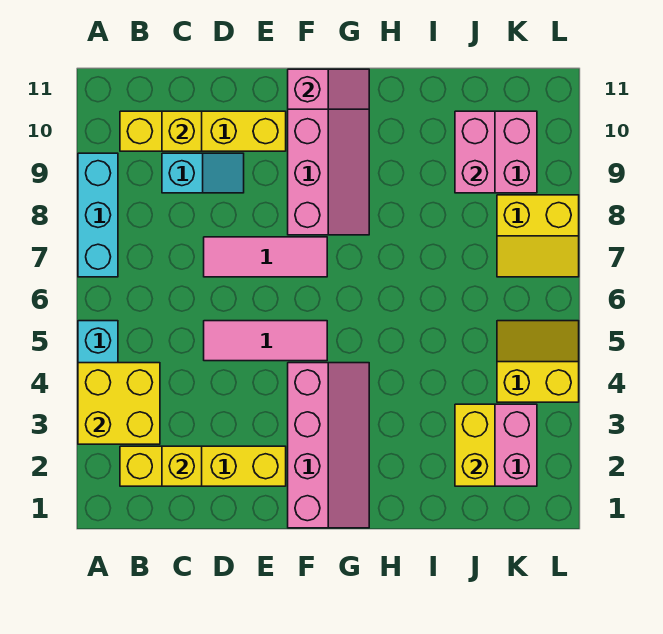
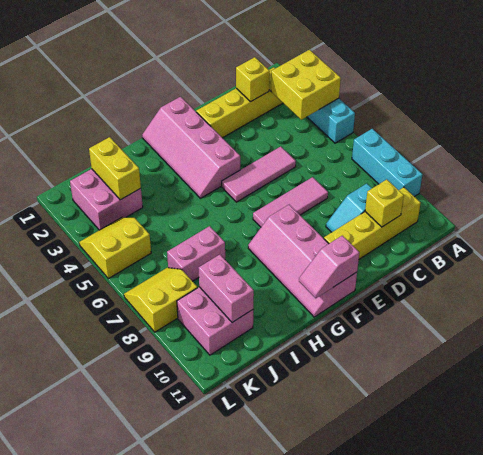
none -> pink 1x2 brick [167,226,225,281]
yellow 2x2 slope [497,321,579,402] -> yellow 2x2 slope turned to [79,217,151,279]

